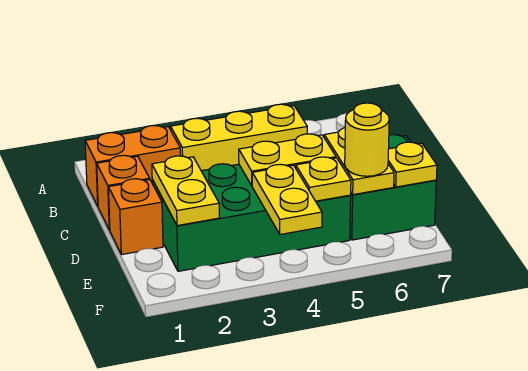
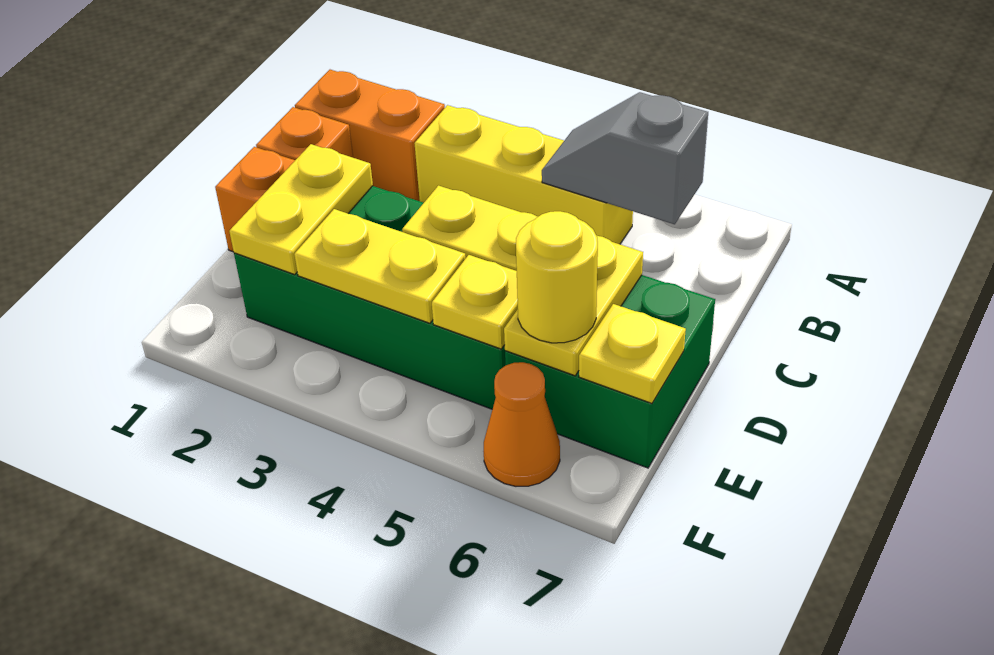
none -> grey 1x2 slope [542,92,708,224]
yellow 1x2 plate [252,164,322,234] -> yellow 1x2 plate turned to [294,209,466,323]
none -> orange 1x1 cone [483,362,560,486]

